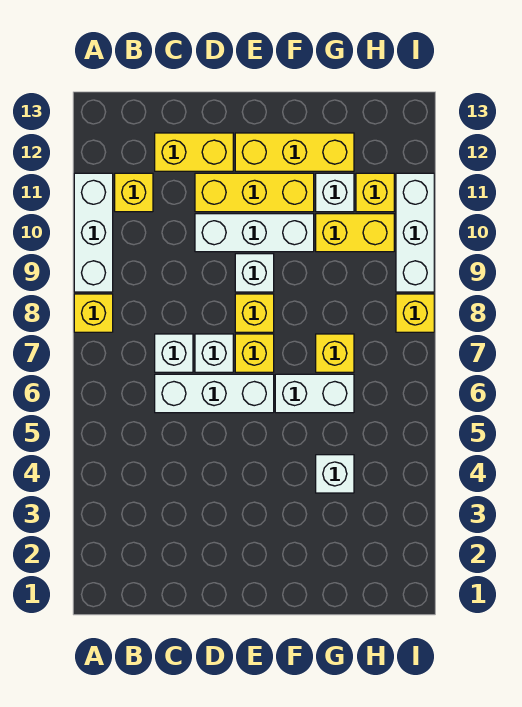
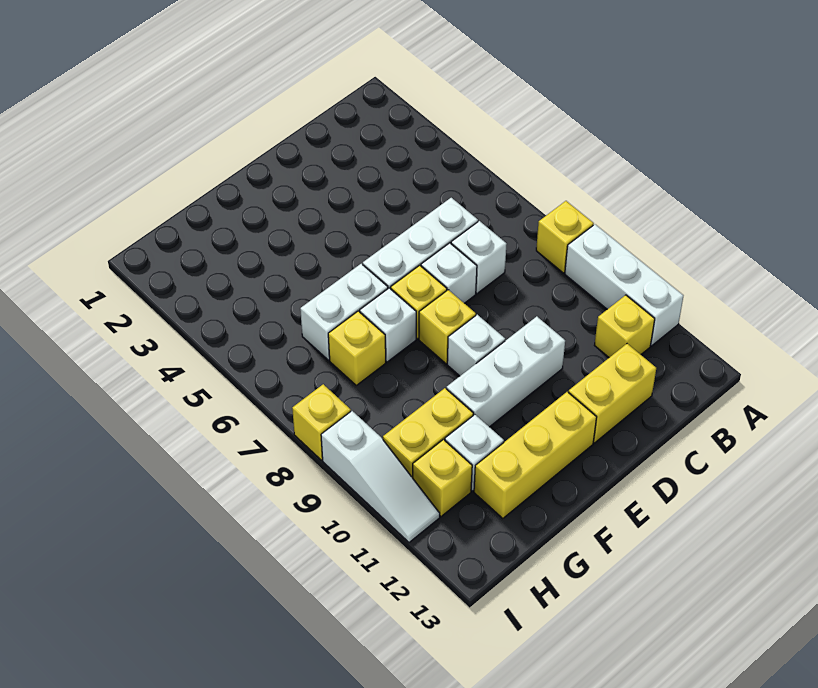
yellow 1x3 brick [195,173,314,212] -> none
white 1x1 brick [316,455,354,493] -> white 1x1 brick moved to [360,288,416,362]
white 1x3 brick [396,173,434,292] -> white 1x3 slope [321,411,440,542]

